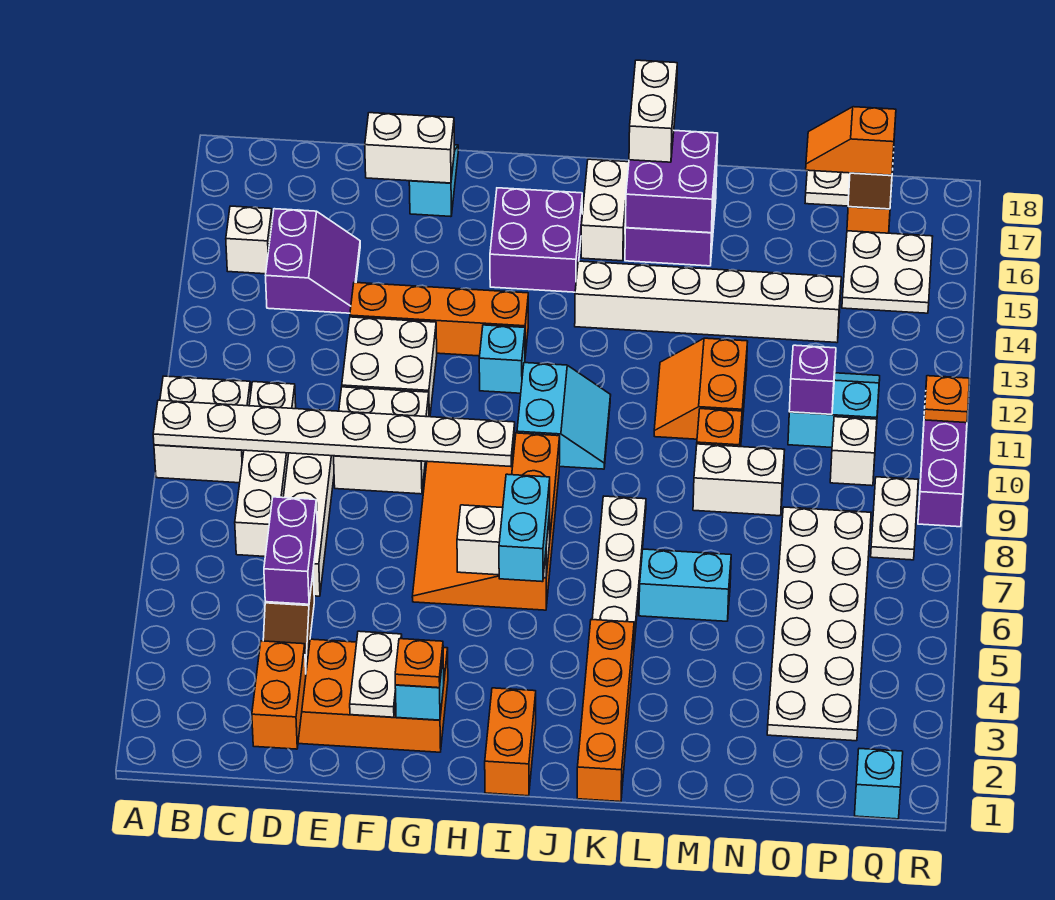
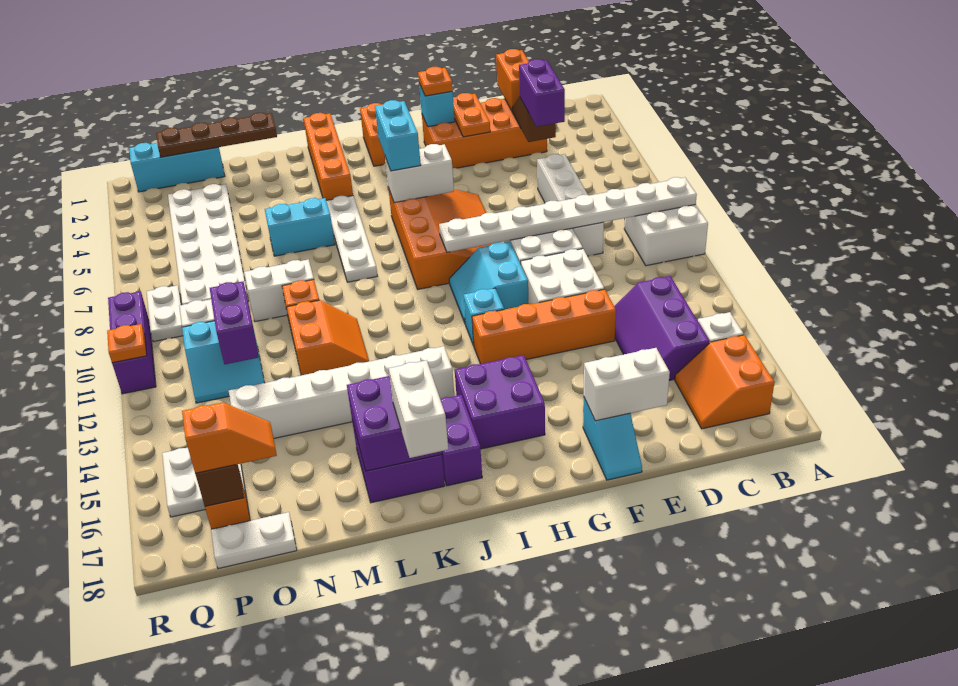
none -> orange 2x2 slope [675,335,775,429]
white 1x4 brick [235,382,296,556] -> none
purple 2x2 slope [266,209,360,313] -> purple 2x3 slope [614,276,710,380]
white 1x2 plate [350,631,402,717] -> orange 1x2 plate [453,93,490,137]
cyan 2x2 slope [517,363,611,469] -> cyan 2x2 slope moved to [449,242,529,323]
white 1x2 brick [581,159,629,261] -> purple 1x2 brick [440,395,482,486]
none -> brown 1x4 plate [156,113,277,157]
purple 1x1 brick [789,345,836,414] -> purple 1x2 brick [210,281,259,364]
cyan 1x1 brick [855,749,903,819] -> cyan 1x3 brick [129,143,225,192]

